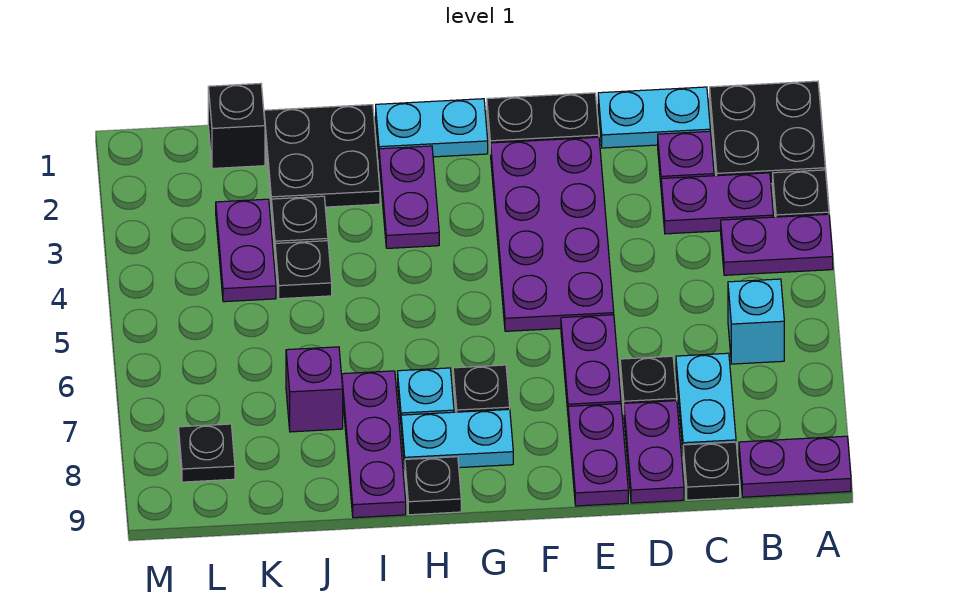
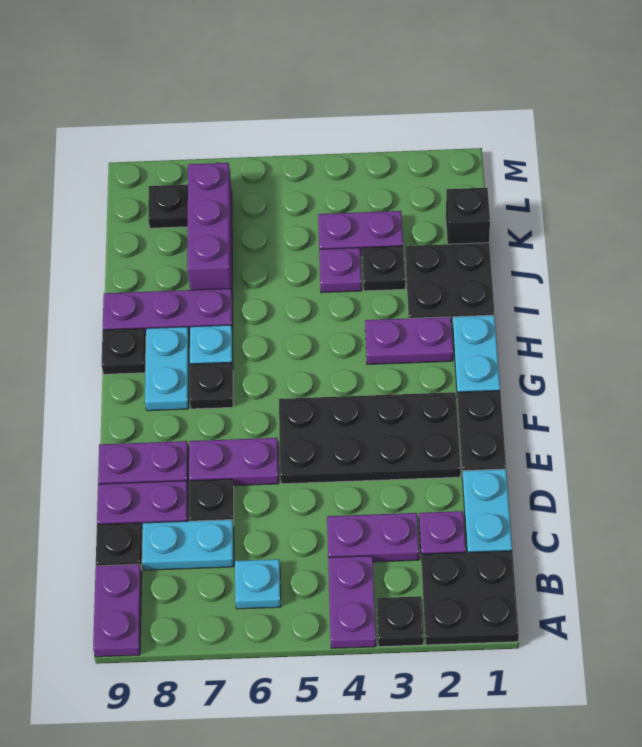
purple 1x2 plate [661,173,773,234] -> purple 1x2 plate turned to [327,513,419,562]
cyan 1x1 brick [728,279,784,364] -> cyan 1x1 plate [235,559,281,609]
purple 2x4 plate [491,137,614,331] -> black 2x4 plate [279,392,460,484]
black 1x1 plate [275,241,332,299] -> purple 1x1 plate [319,248,362,293]
purple 1x1 brick [286,347,343,432] -> purple 1x3 brick [187,163,233,295]

